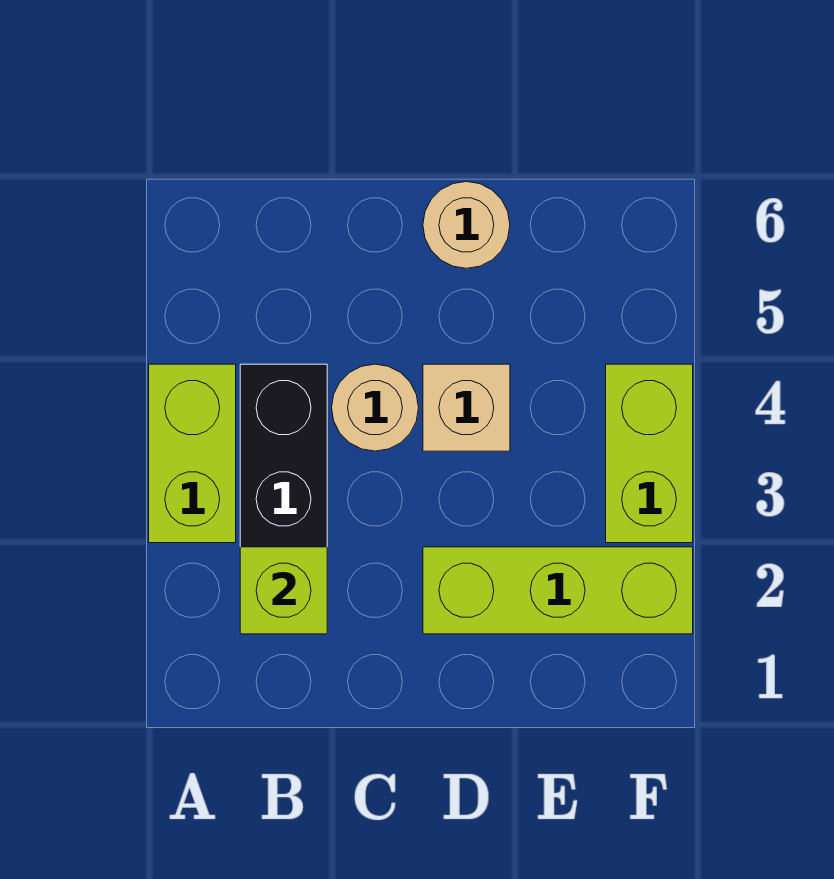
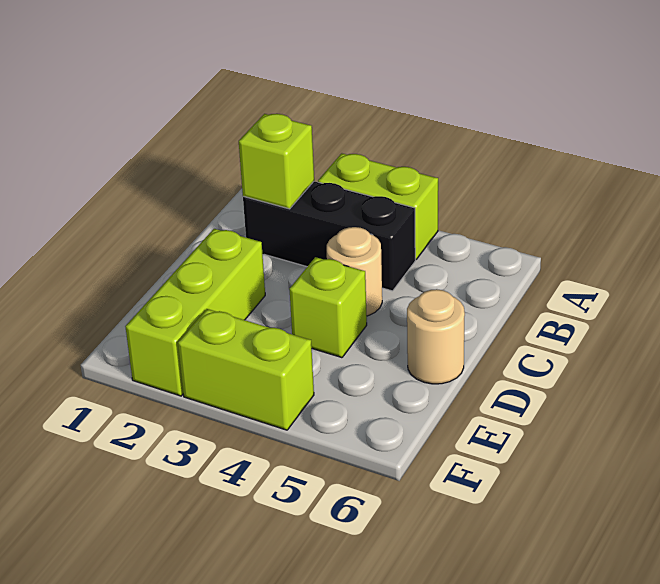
tan 1x1 brick [423,364,510,451] -> lime 1x1 brick [289,257,367,358]

